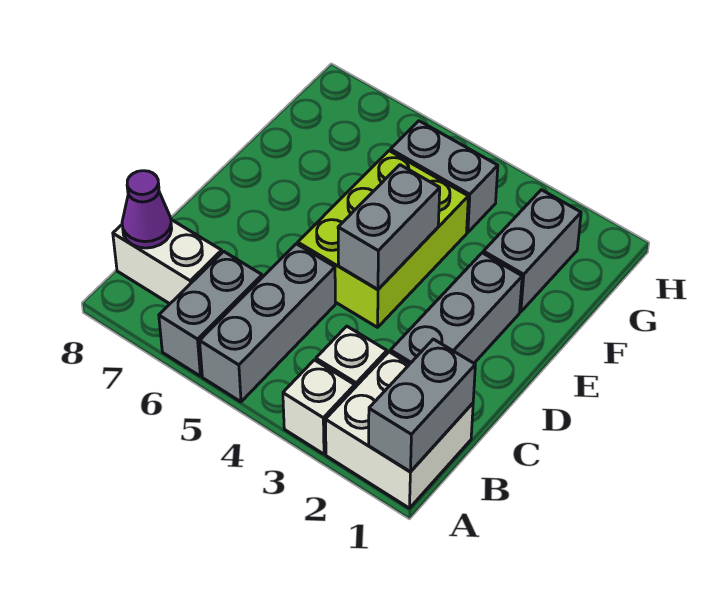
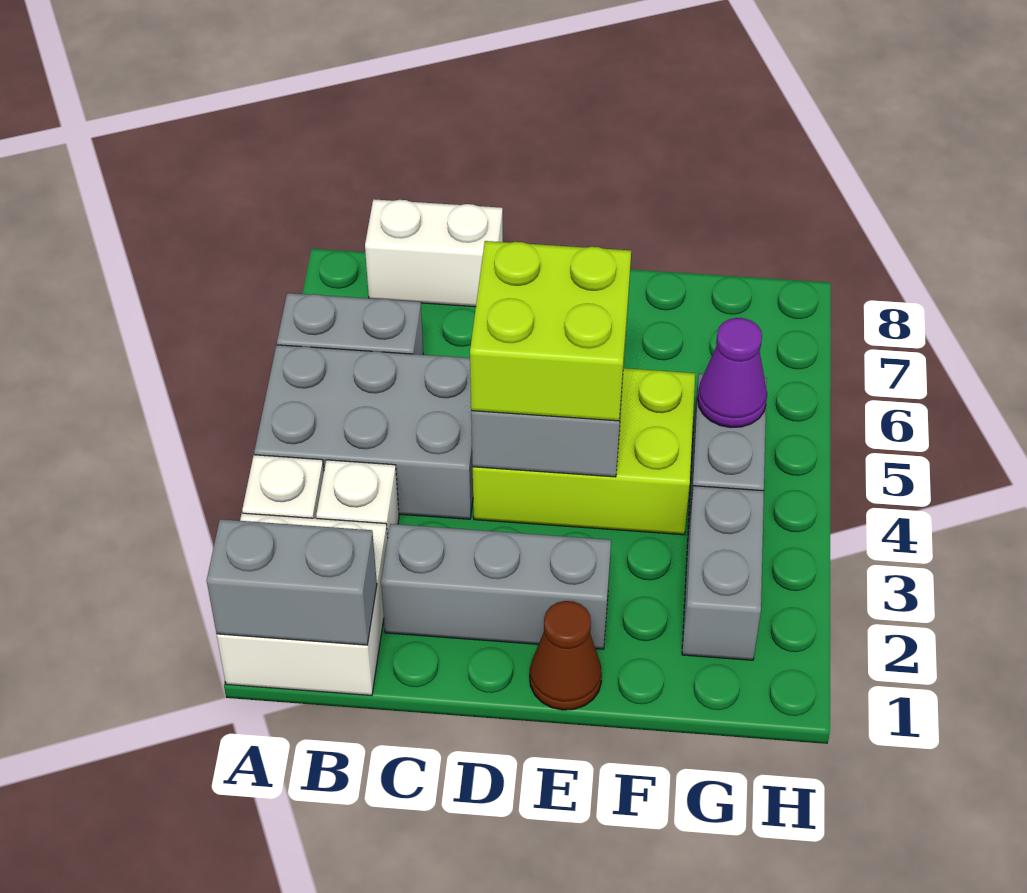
grey 1x3 brick [200,244,335,402] -> grey 2x3 brick [254,345,473,519]
white 1x2 brick [113,220,222,304] -> white 1x2 brick turned to [365,199,503,307]
purple 1x1 cone [122,171,172,248] -> purple 1x1 cone moved to [698,318,767,427]
none -> lime 2x2 brick [470,241,631,421]
none -> brown 1x1 cone [530,601,602,710]
grey 1x2 brick [483,190,581,312] -> grey 1x2 brick turned to [682,486,764,660]

